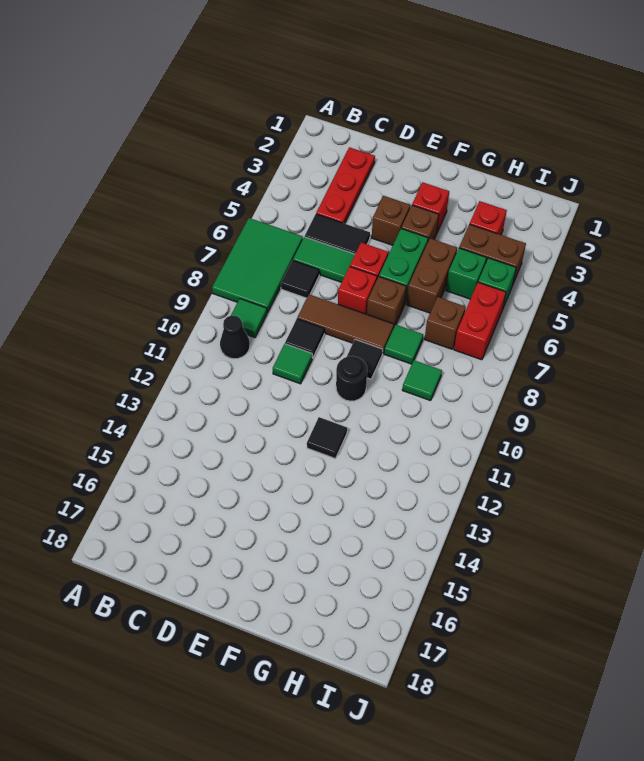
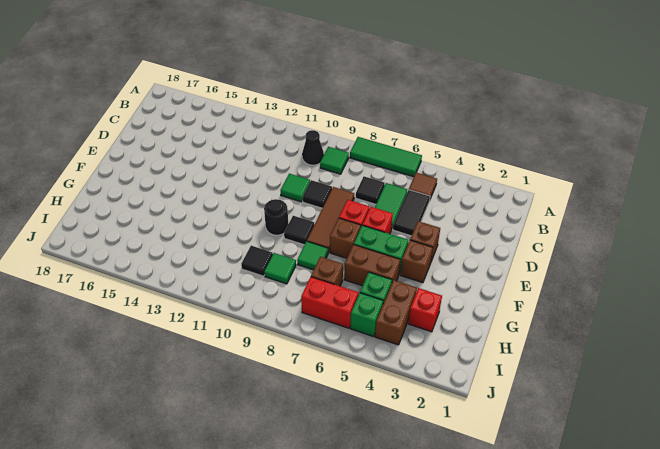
green 2x3 tile [212,218,303,313] -> green 1x3 tile [350,137,422,177]
none -> brown 1x1 tile [409,172,437,199]
red 1x3 plate [316,147,375,224] -> none
red 1x1 brick [412,182,449,232] -> none
black 1x1 tile [307,417,347,459] -> black 1x1 tile moved to [241,246,273,276]

